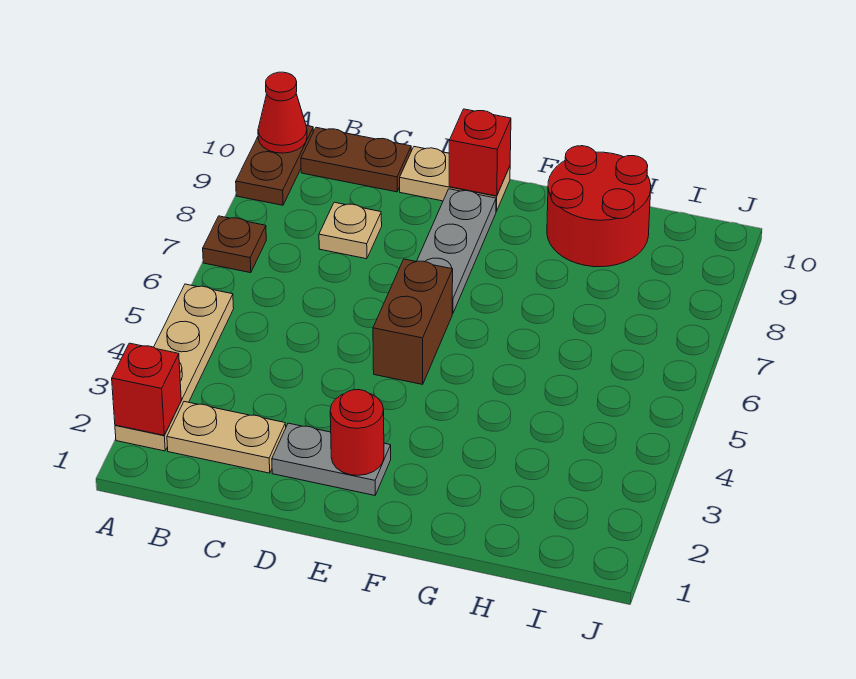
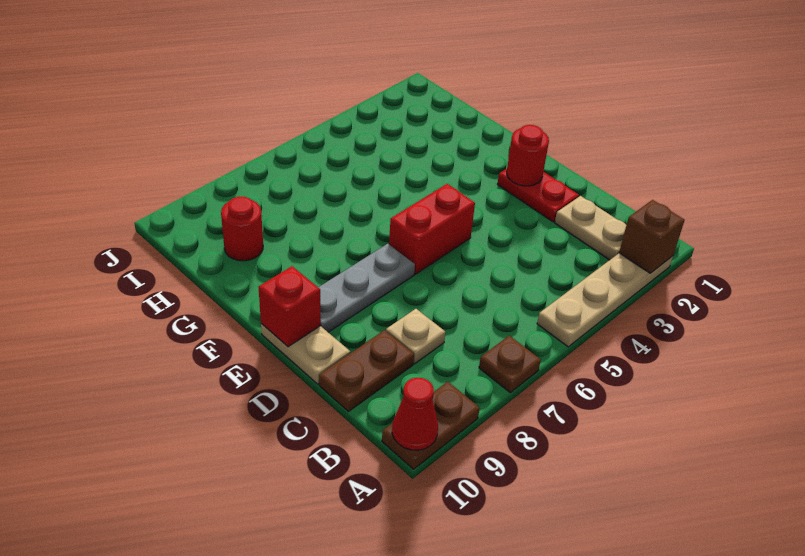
red 1x1 brick [112,343,181,435] -> brown 1x1 brick [619,200,685,273]
brown 1x2 plate [301,127,411,192] -> brown 1x2 plate turned to [319,330,414,411]
grey 1x2 plate [272,423,391,495] -> red 1x2 plate [497,169,579,222]
brown 1x2 brick [373,259,453,384] -> red 1x2 brick [389,184,475,274]
red 2x2 round brick [547,146,651,267] -> red 1x1 round brick [221,197,263,261]

